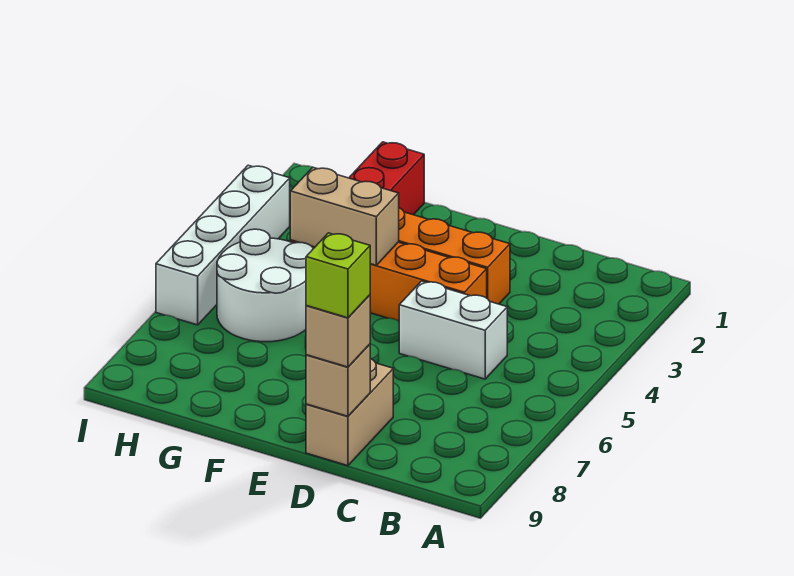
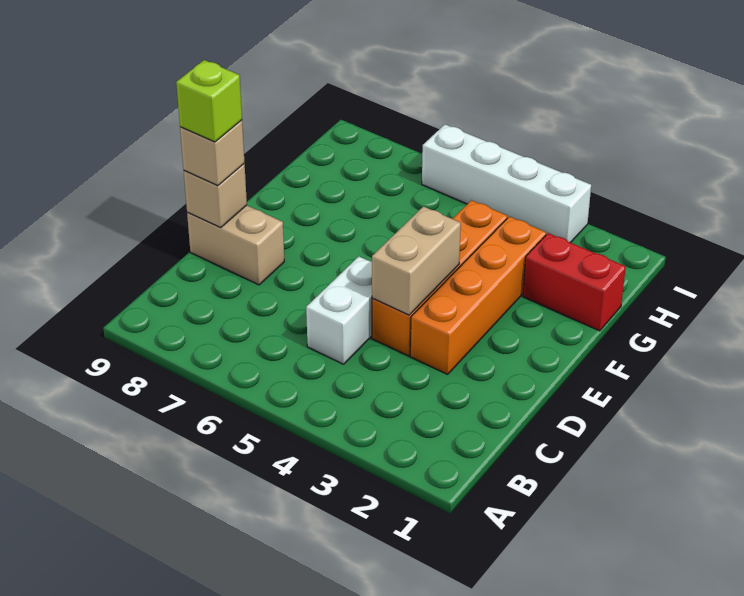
tan 1x2 brick [290,167,399,265] -> tan 1x2 brick moved to [372,207,461,315]
white 2x2 round brick [217,229,313,342] -> none

